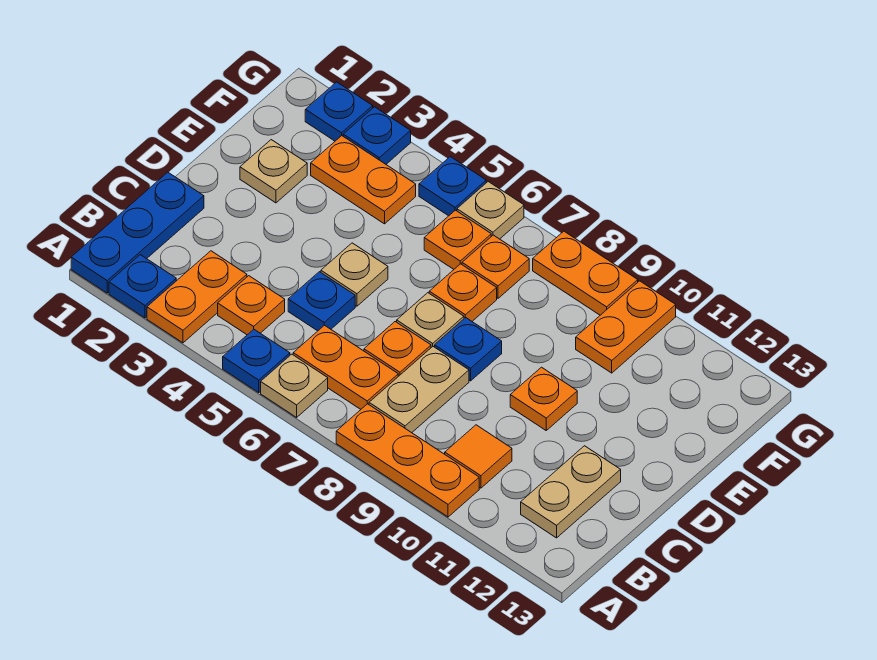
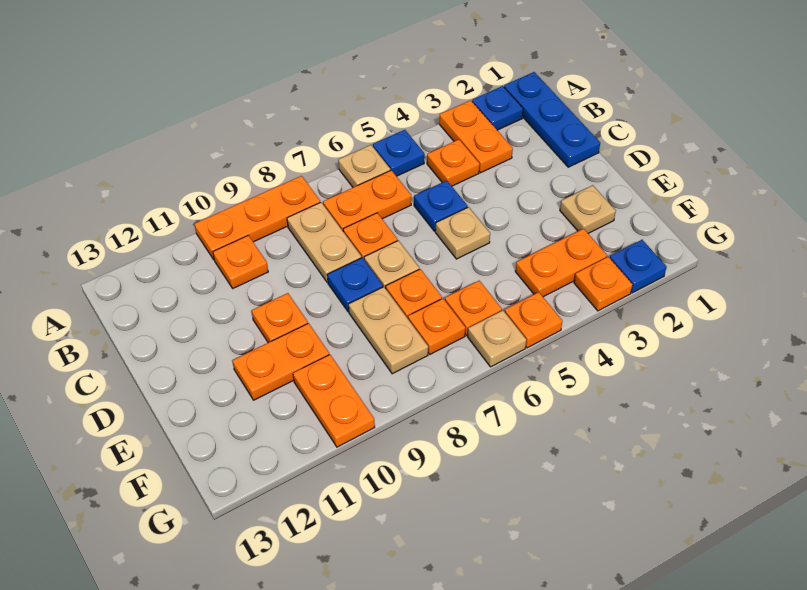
orange 1x1 tile [445,425,512,488] -> orange 1x1 plate [213,236,268,288]
tan 1x2 plate [521,446,621,538] -> tan 1x2 plate moved to [349,287,428,374]
blue 1x1 plate [343,107,411,164] -> orange 1x1 plate [574,257,633,311]
blue 1x1 plate [419,157,486,216] -> orange 1x1 plate [505,292,562,348]
orange 1x2 plate [533,231,638,315] -> orange 1x2 plate moved to [233,323,329,400]

